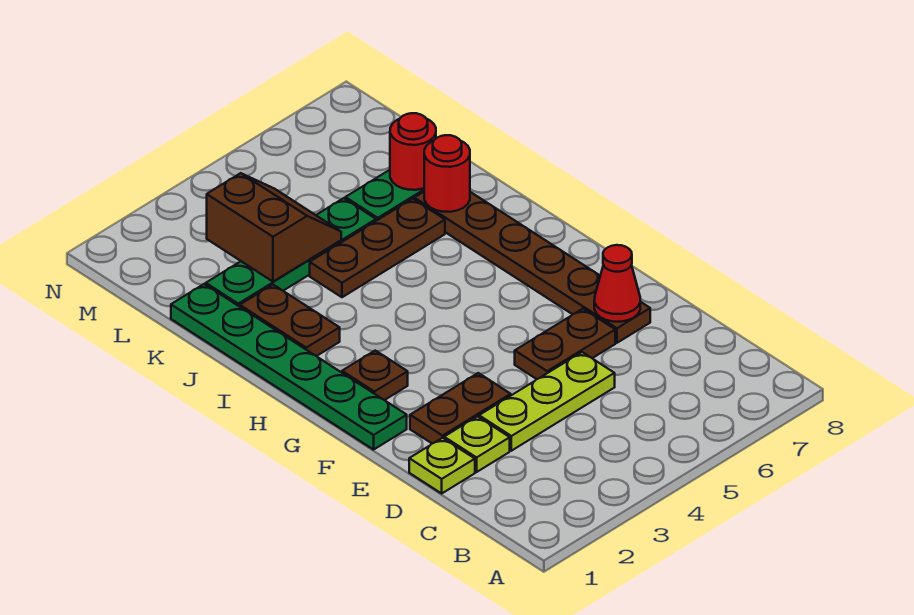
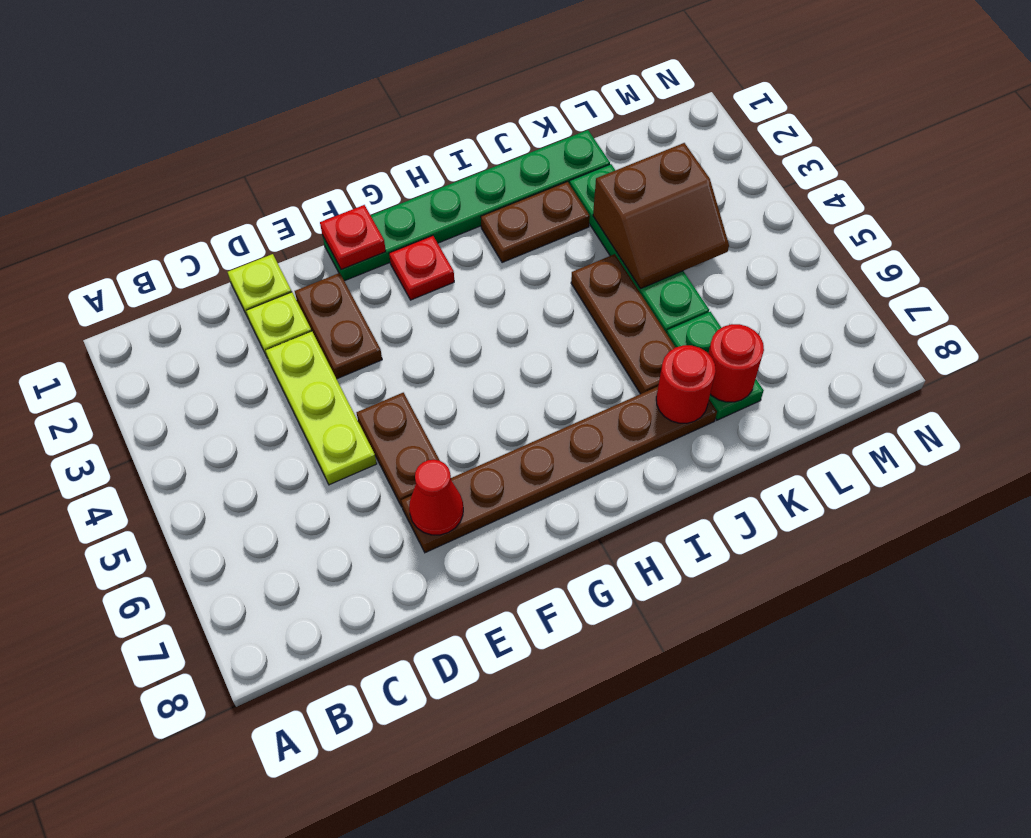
none -> red 1x1 plate [320,205,386,270]
brown 1x1 plate [342,351,408,400] -> red 1x1 plate [389,236,454,300]

